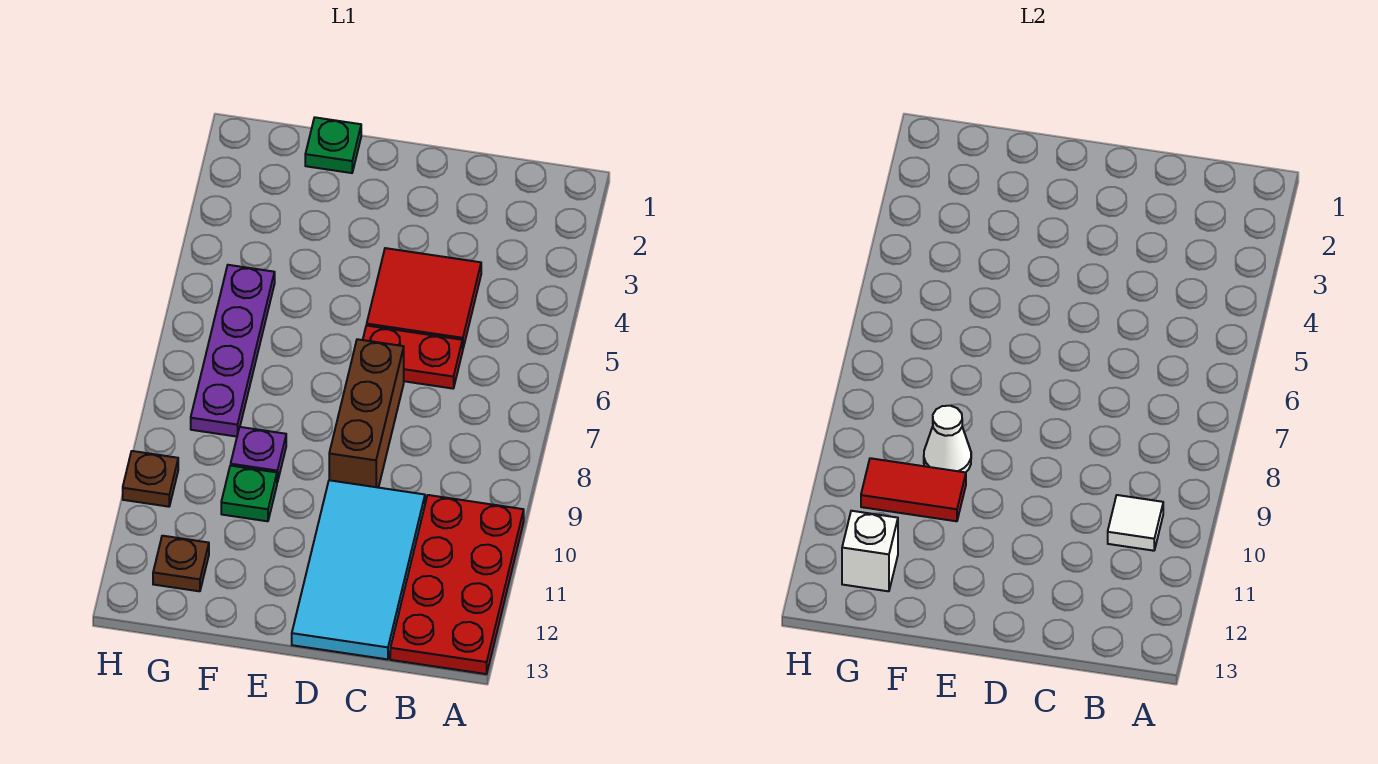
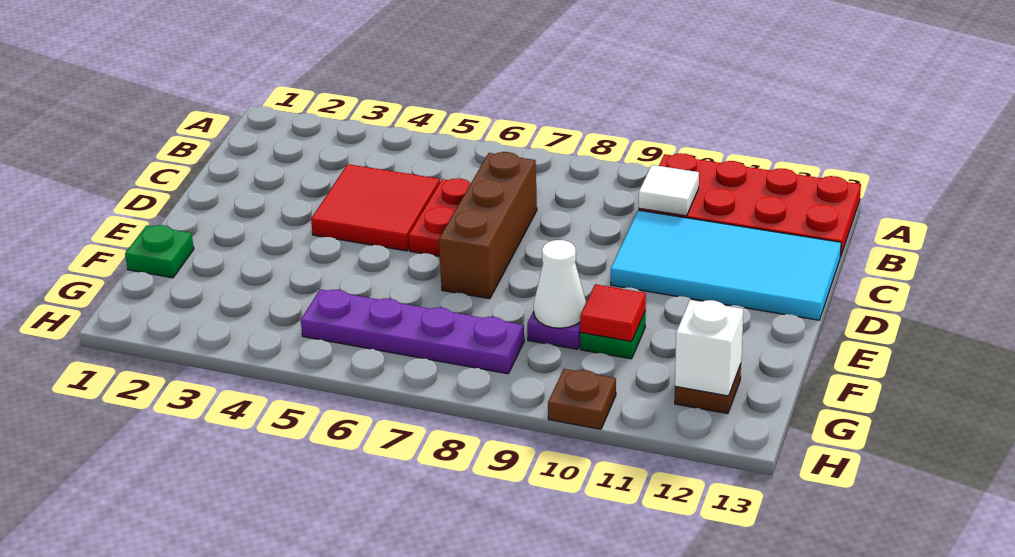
brown 1x3 brick [329,339,404,488] -> brown 1x3 brick turned to [439,152,537,299]
red 1x2 tile [861,458,966,521] -> red 1x1 tile [580,284,646,341]

